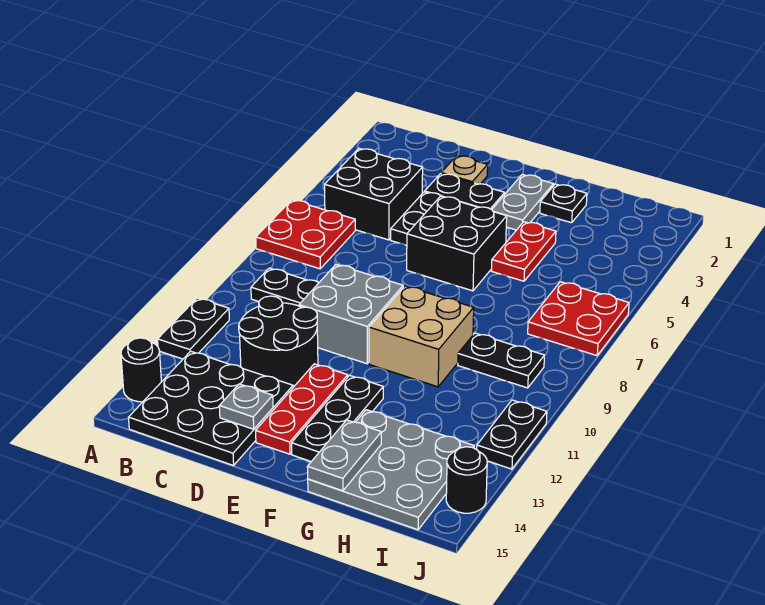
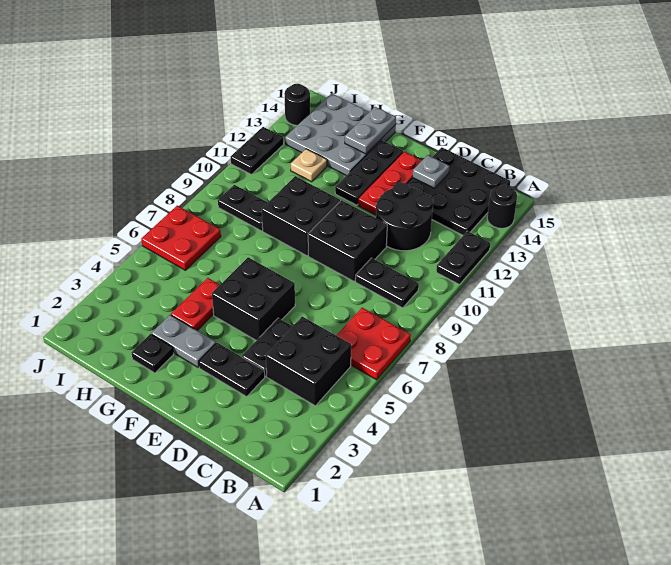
tan 1x1 plate [441,156,488,184] -> tan 1x1 plate moved to [291,149,327,182]
grey 2x2 brick [299,264,403,364] -> black 2x2 brick [308,200,387,281]
grey 1x2 plate [492,175,554,230] -> grey 1x2 plate turned to [151,315,216,367]
tan 2x2 brick [369,286,474,387] -> black 2x2 brick [262,176,340,256]

